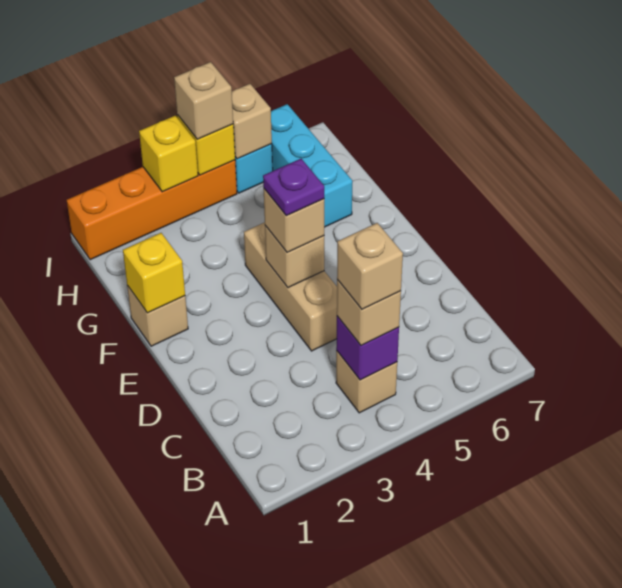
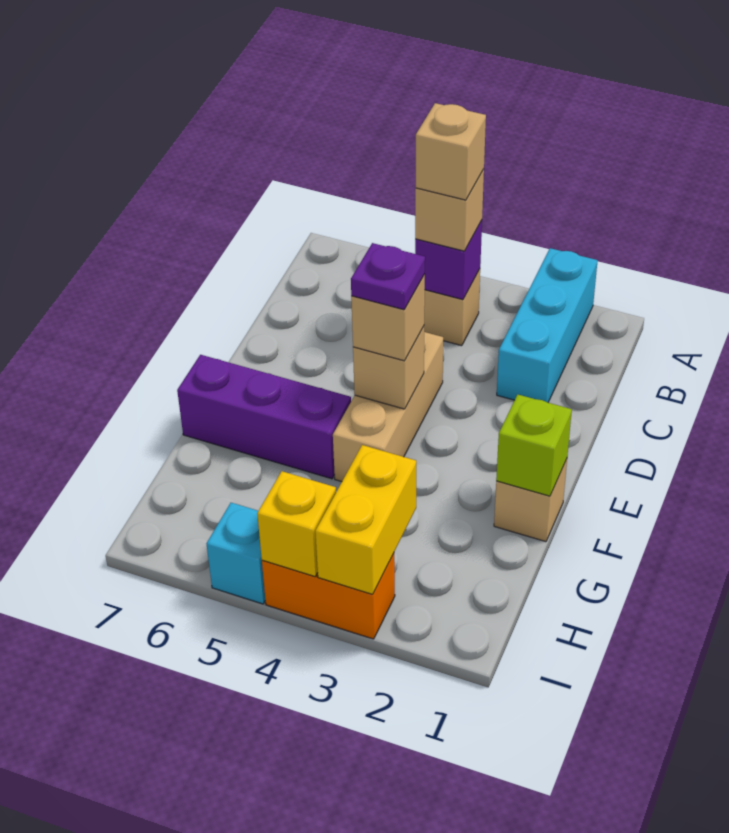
yellow 1x1 brick [123,233,185,313] -> lime 1x1 brick [496,395,572,496]
none -> purple 1x3 brick [177,355,351,479]
cyan 1x3 brick [271,104,352,227] -> cyan 1x3 brick moved to [497,248,598,402]
orange 1x4 brick [67,160,237,260] -> orange 1x2 brick [262,553,395,639]
yellow 1x1 brick [139,116,198,192] -> yellow 1x2 brick [315,445,416,594]
tan 1x1 brick [174,62,233,139] -> none
tan 1x1 brick [232,84,272,159] -> none

